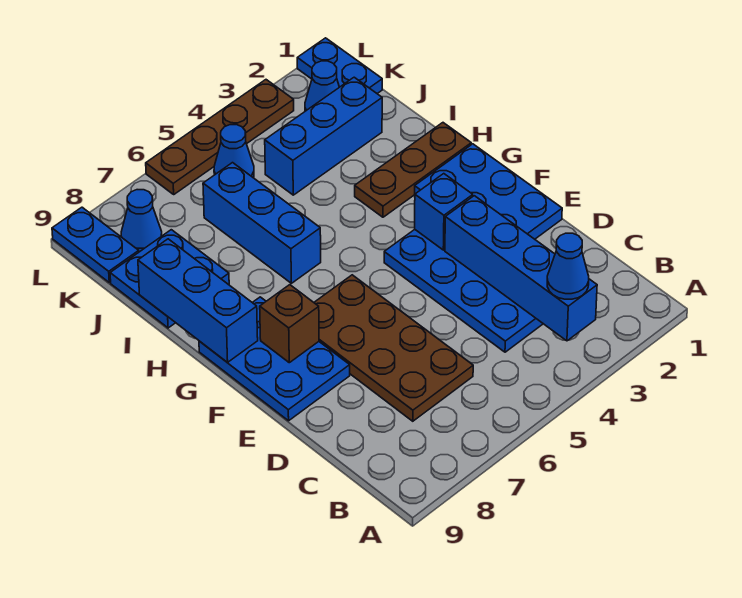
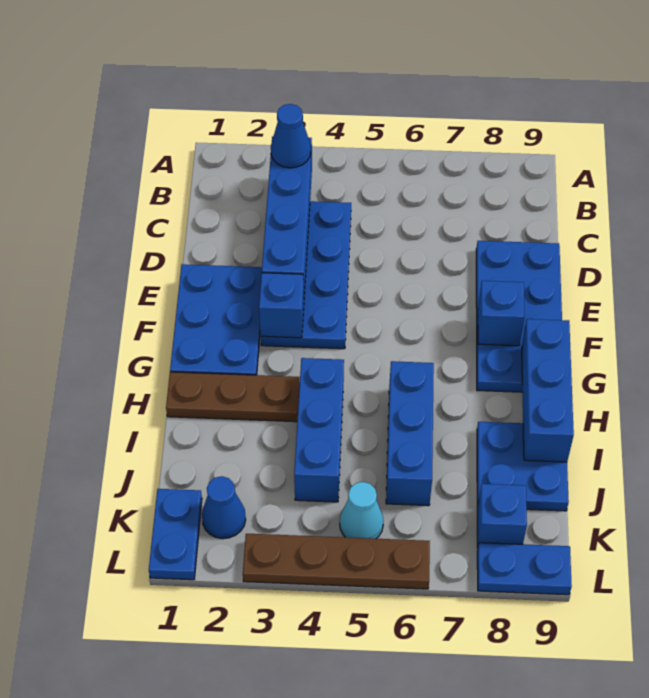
brown 2x4 plate [314,275,473,421] -> none
blue 2x3 plate [199,297,350,421] -> blue 2x4 plate [476,241,562,392]
brown 1x1 brick [260,285,319,363] -> blue 1x1 brick [478,281,524,346]
blue 1x3 brick [265,77,382,195] -> blue 1x3 brick turned to [294,358,344,502]
blue 1x1 cone [214,125,254,178] -> cyan 1x1 cone [340,482,383,539]
blue 1x1 cone [121,190,162,252] -> blue 1x1 brick [477,484,527,548]
blue 1x2 plate [52,207,139,282] -> blue 1x2 plate turned to [477,543,572,595]

